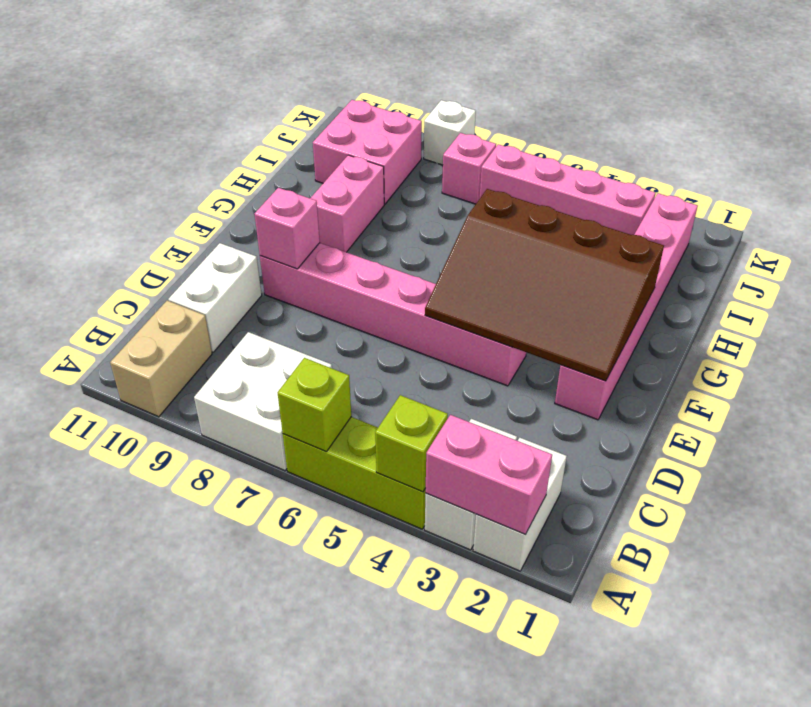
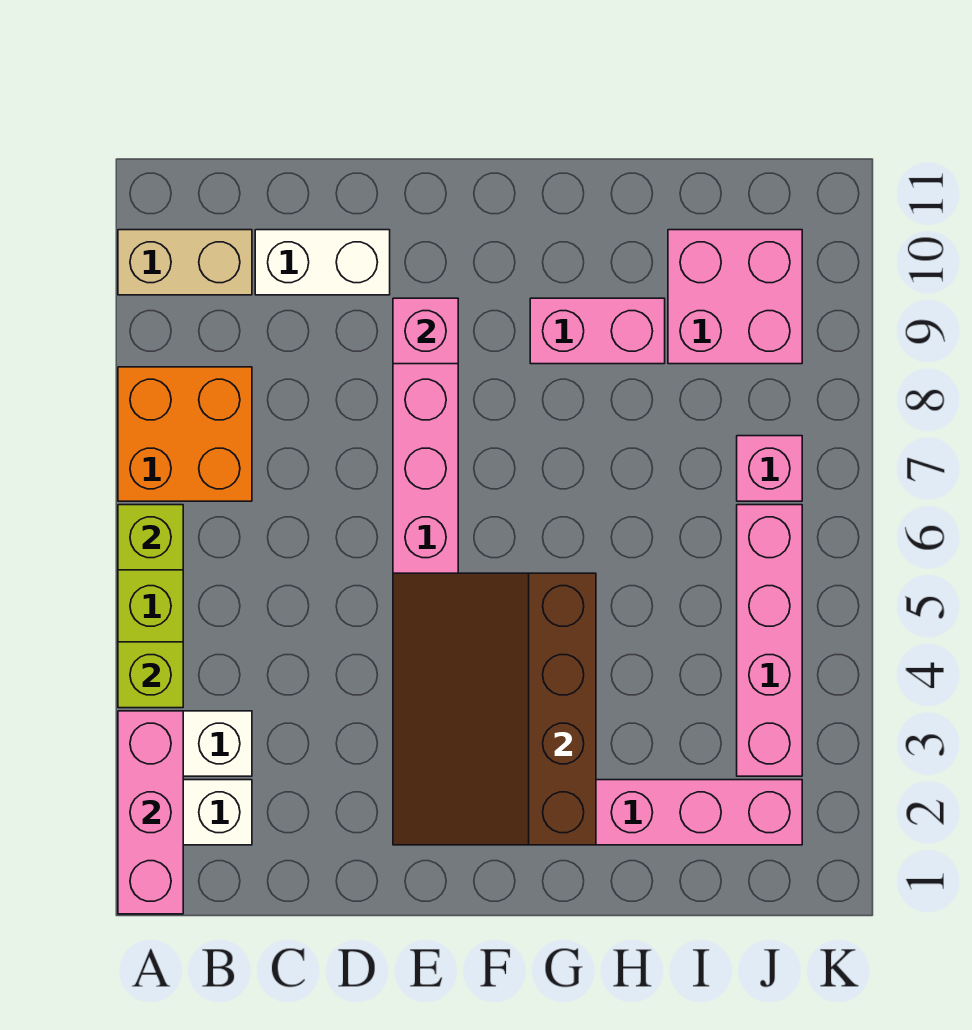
pink 1x2 brick [425,415,552,534] -> pink 1x3 brick [118,711,183,914]
white 2x2 brick [194,332,332,471] -> orange 2x2 brick [118,367,252,501]
white 1x1 brick [424,100,476,165] -> none

